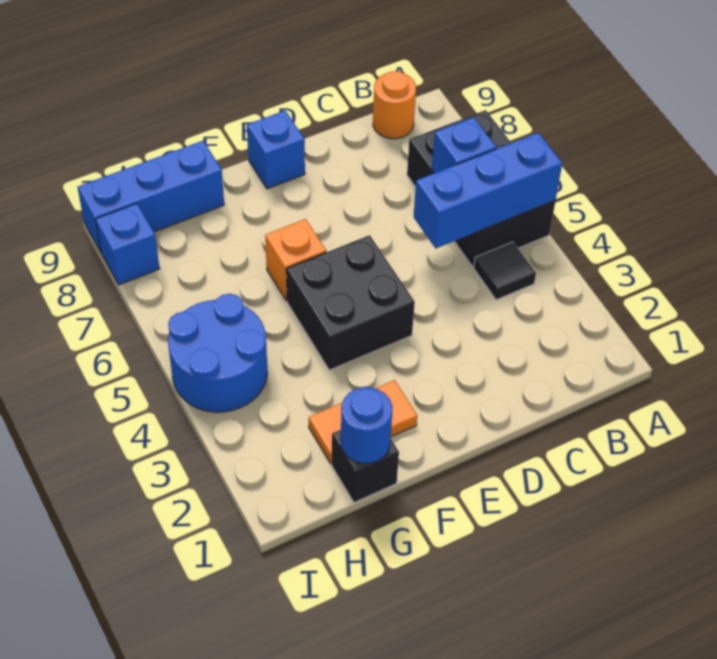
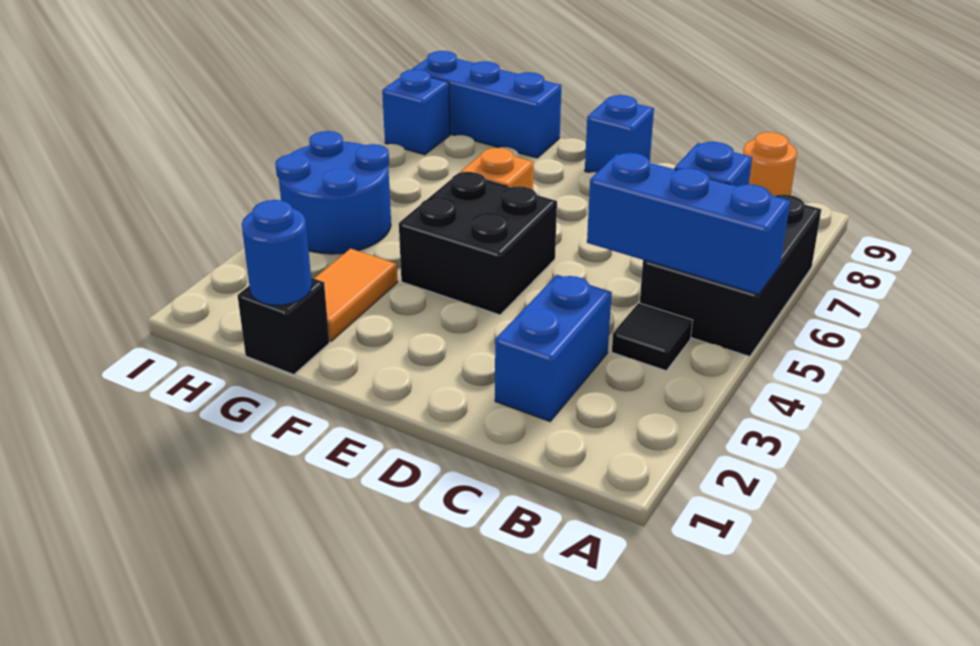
none -> blue 1x2 brick [495,275,612,421]
orange 1x2 tile [309,380,417,463] -> orange 1x2 tile turned to [314,249,398,341]

